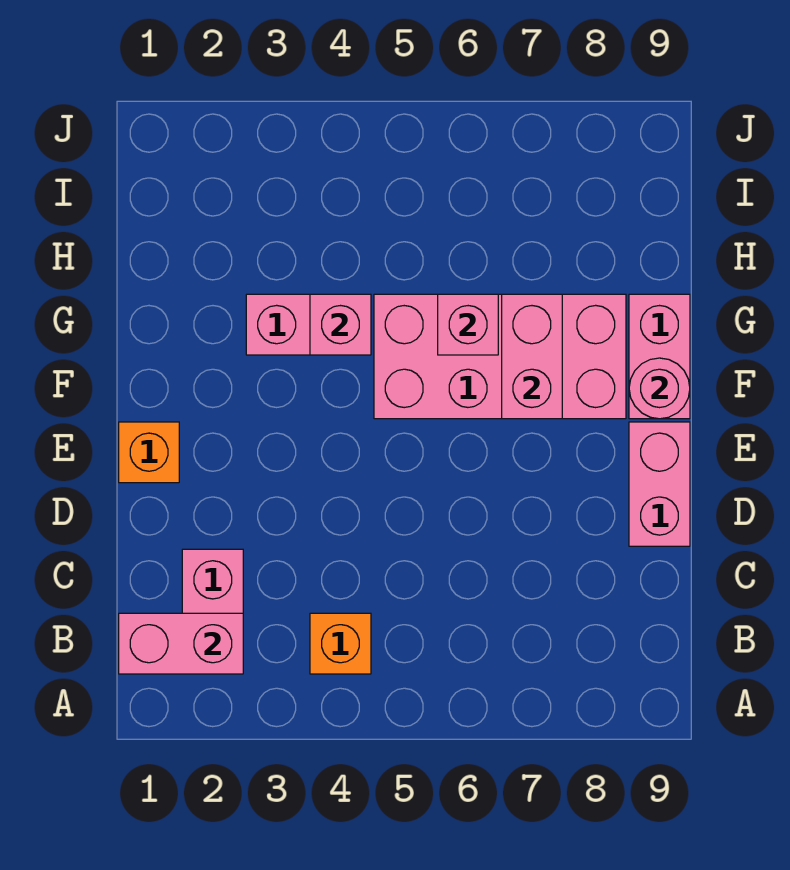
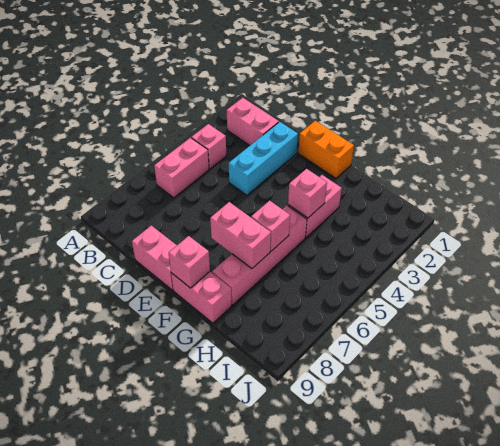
pink 1x2 brick [119,613,243,674] -> pink 1x2 brick moved to [154,138,209,198]
orange 1x1 brick [310,613,371,674] -> pink 1x1 brick [191,124,226,169]
none -> cyan 1x3 brick [229,122,298,195]
orange 1x1 brick [119,422,179,483] -> orange 1x2 brick [298,121,354,178]
pink 2x4 brick [374,294,626,419] -> pink 1x4 brick [212,206,307,305]
pink 1x1 round brick [629,358,690,419] -> pink 1x1 brick [169,236,210,288]

